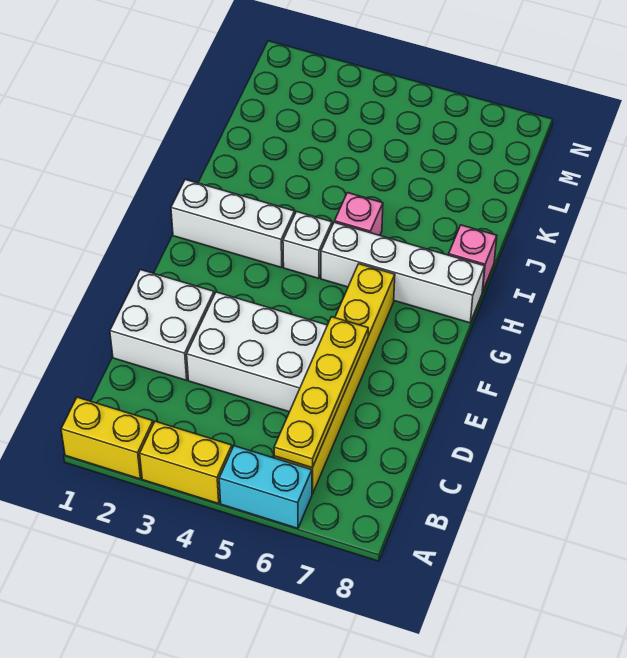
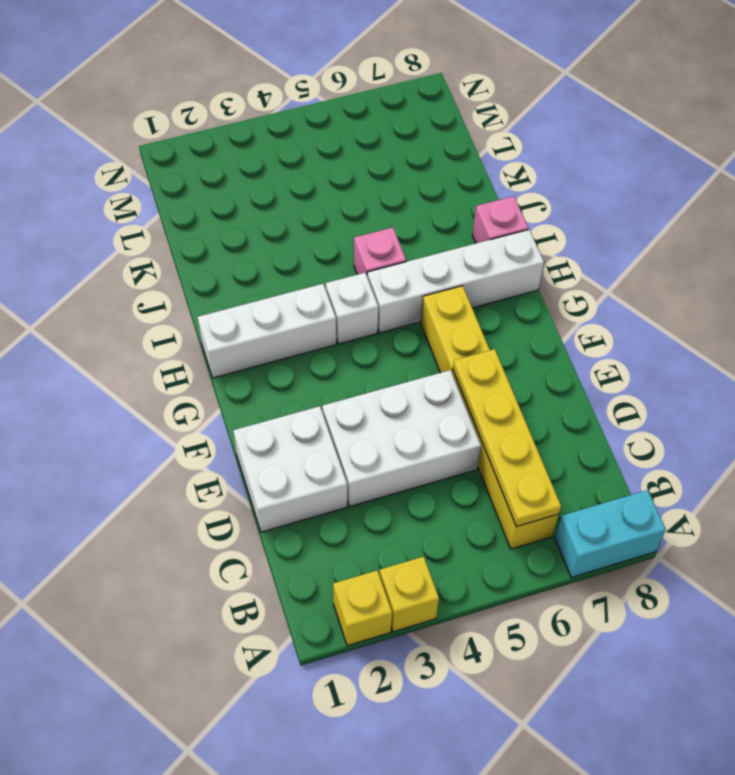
yellow 1x2 brick [61,397,153,479] -> yellow 1x1 brick [333,571,392,646]
yellow 1x2 brick [140,421,232,504] -> yellow 1x1 brick [379,557,439,632]
cyan 1x2 brick [219,446,312,528] -> cyan 1x2 brick moved to [555,490,666,577]

